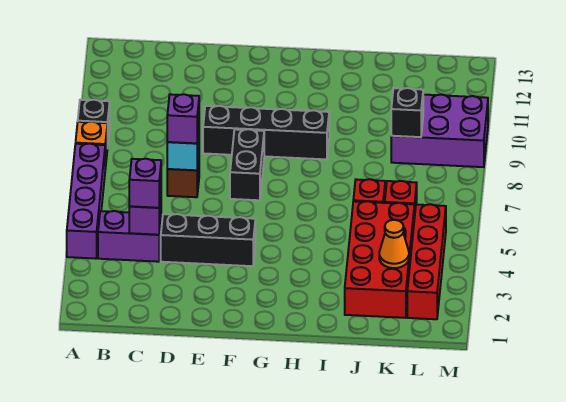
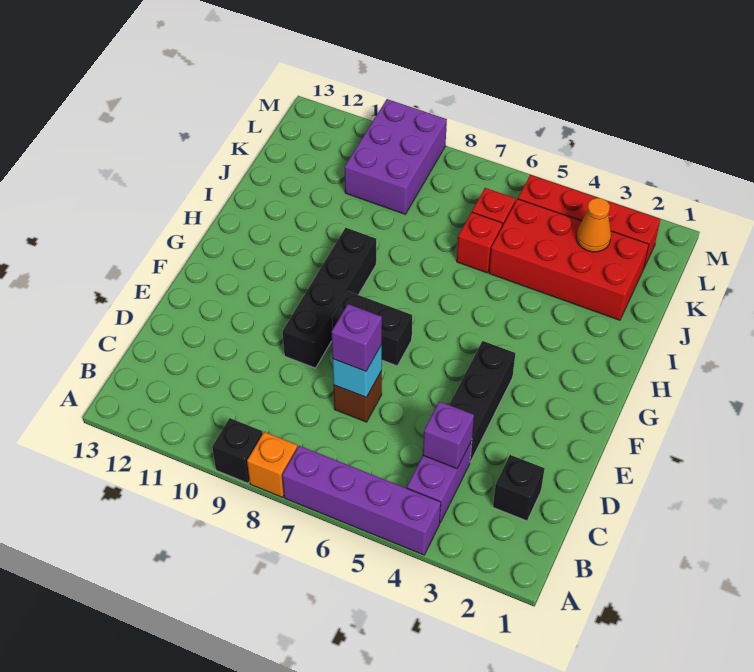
purple 1x1 brick [129,159,161,208] -> none
black 1x1 brick [391,88,423,137] -> black 1x1 brick moved to [493,455,545,521]

